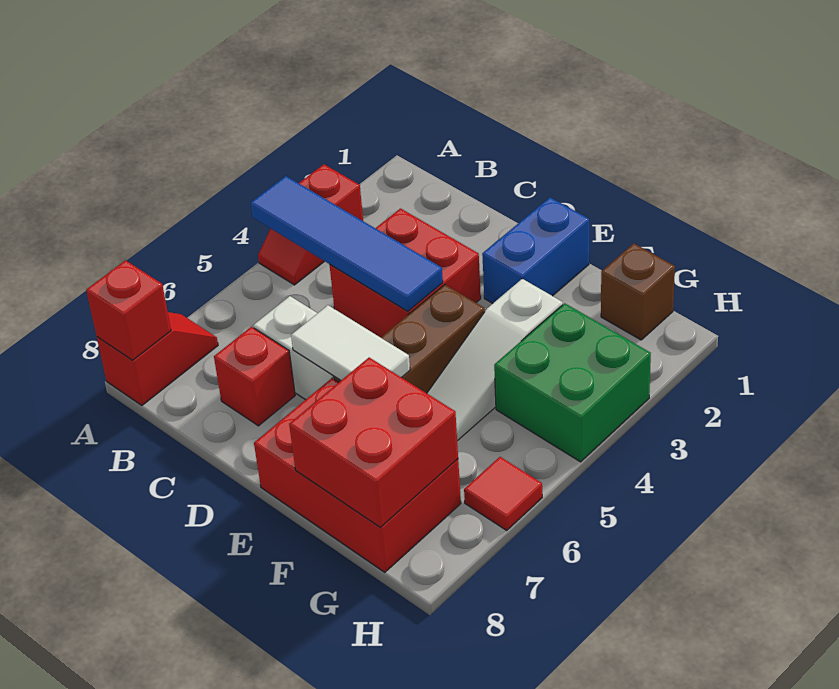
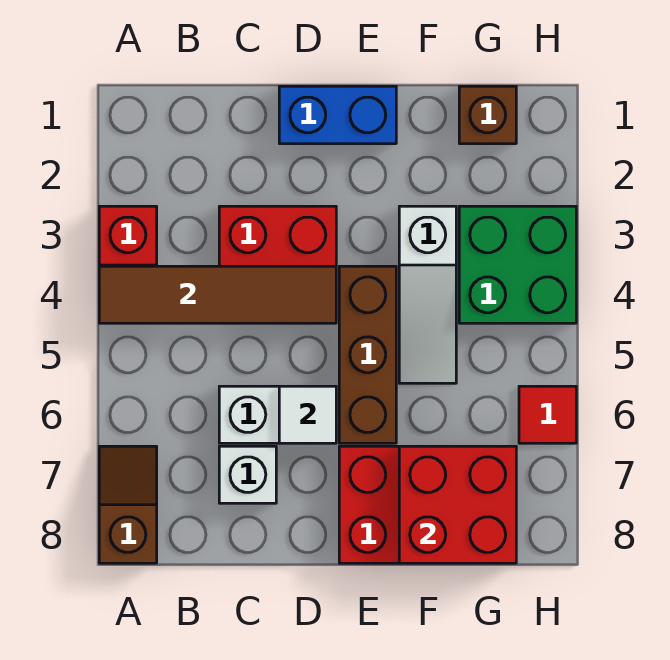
blue 1x4 tile [251,176,443,311] -> brown 1x4 tile [99,266,336,323]
red 1x2 slope [97,312,218,405] -> brown 1x2 slope [99,446,157,563]
red 1x1 brick [86,260,171,360] -> none
red 1x1 brick [214,327,295,426] -> white 1x1 brick [219,446,276,503]
white 1x2 tile [291,305,410,380] -> white 1x1 tile [279,386,336,443]
blue 1x2 brick [482,197,589,304] -> blue 1x2 brick turned to [279,86,396,144]

